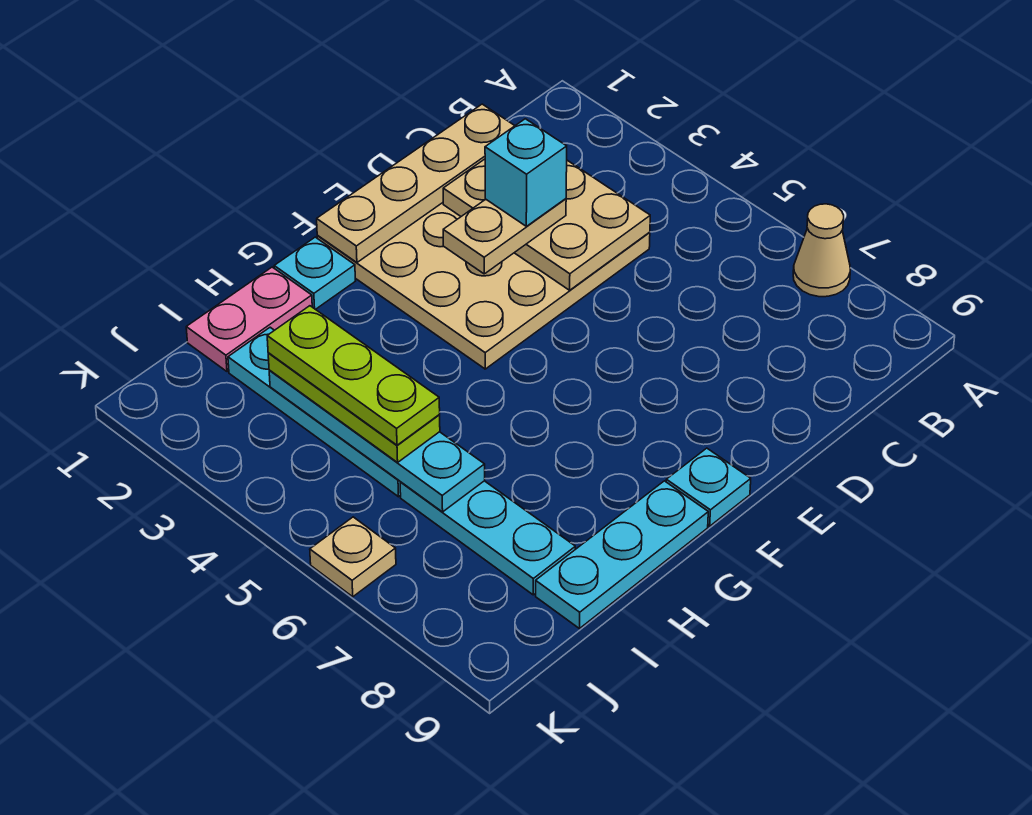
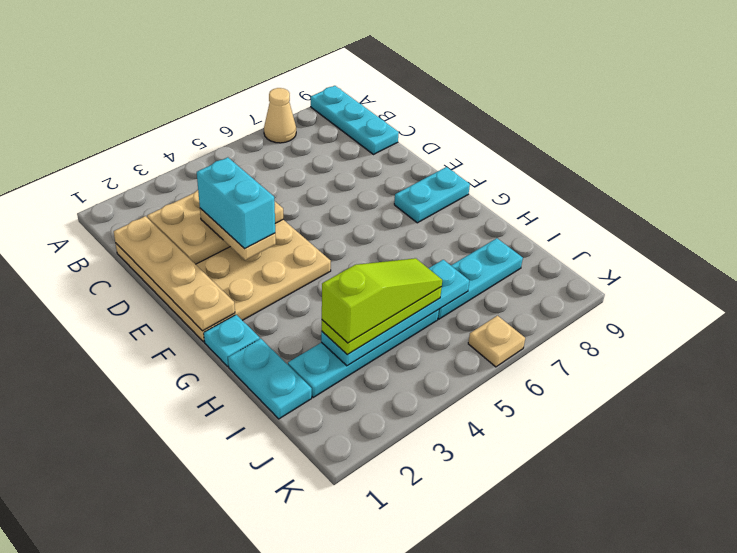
cyan 1x1 brick [485,119,567,226] -> cyan 1x2 brick [197,157,275,249]
cyan 1x1 plate [666,448,751,526] -> cyan 1x2 plate [394,167,470,223]
cyan 1x3 plate [536,481,708,628] -> cyan 1x3 plate moved to [311,86,399,155]
pink 1x2 plate [186,267,312,372] -> cyan 1x2 plate [228,339,312,419]
lime 1x3 plate [267,306,440,445] -> lime 1x3 slope [322,258,442,343]

